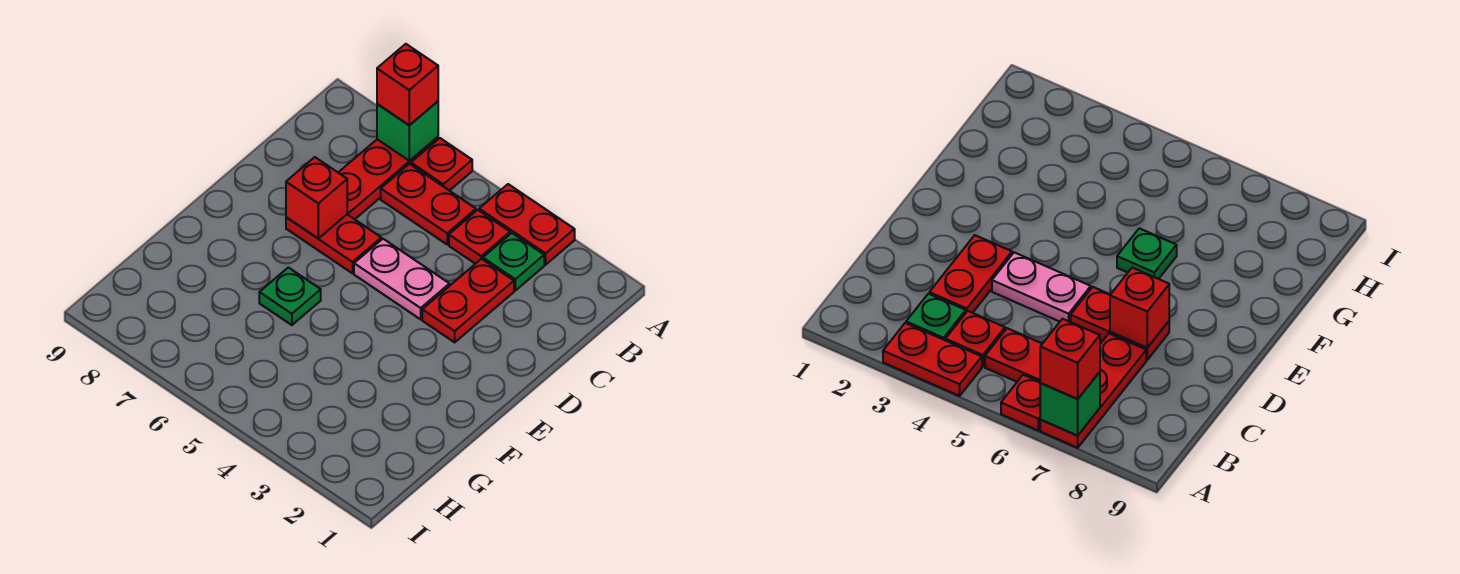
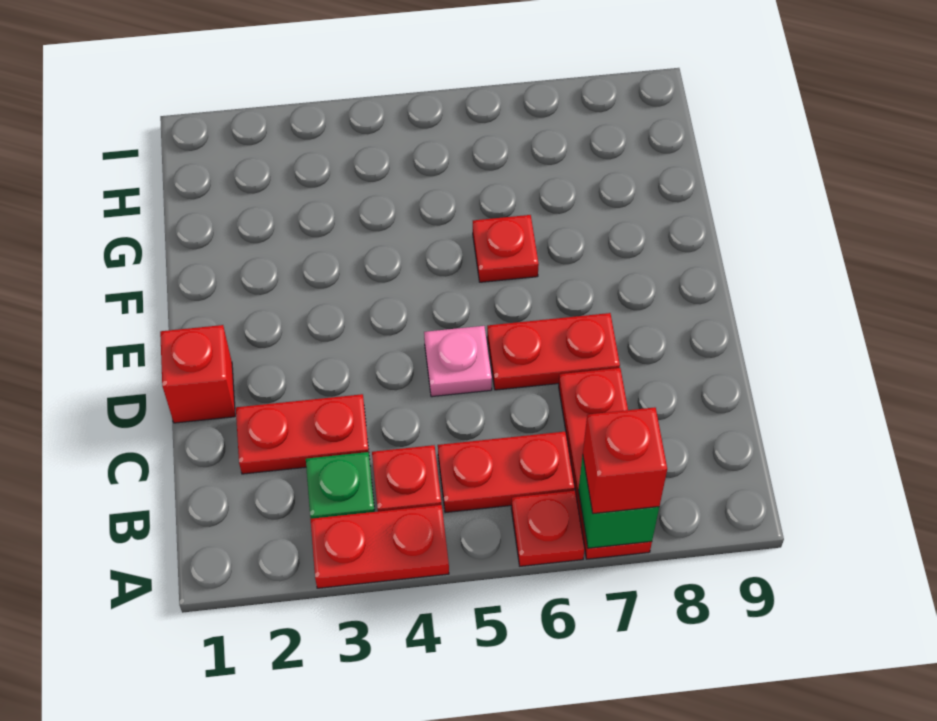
red 1x2 plate [422,259,514,342] -> red 1x2 plate turned to [236,394,369,474]
pink 1x2 plate [354,239,450,319] -> pink 1x1 plate [424,326,492,397]
red 1x1 brick [286,157,347,238] -> red 1x1 brick moved to [160,325,235,423]
green 1x1 plate [259,267,321,325] -> red 1x1 plate [473,215,539,282]

